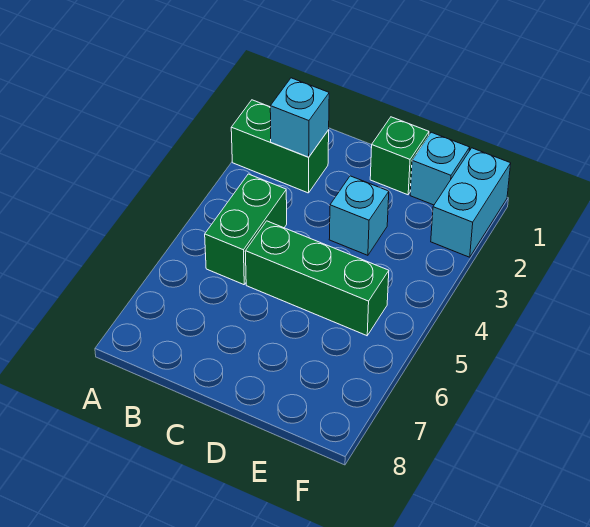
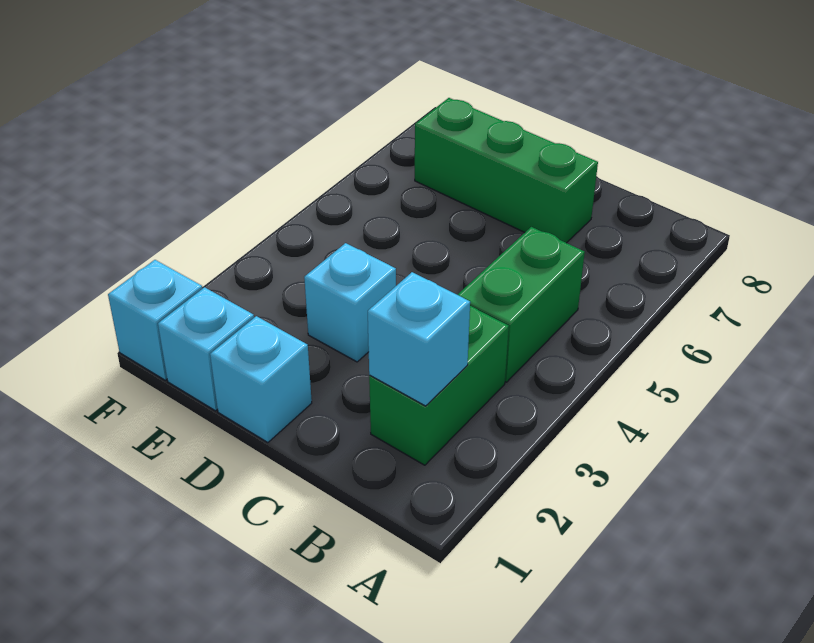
green 1x2 brick [231,100,329,193] -> green 1x2 brick turned to [369,306,509,465]
green 1x3 brick [245,221,389,336] -> green 1x3 brick moved to [415,98,598,243]
green 1x1 brick [370,117,429,195] -> cyan 1x1 brick [210,316,312,443]
cyan 1x2 brick [431,148,511,257] -> cyan 1x1 brick [108,260,202,380]

